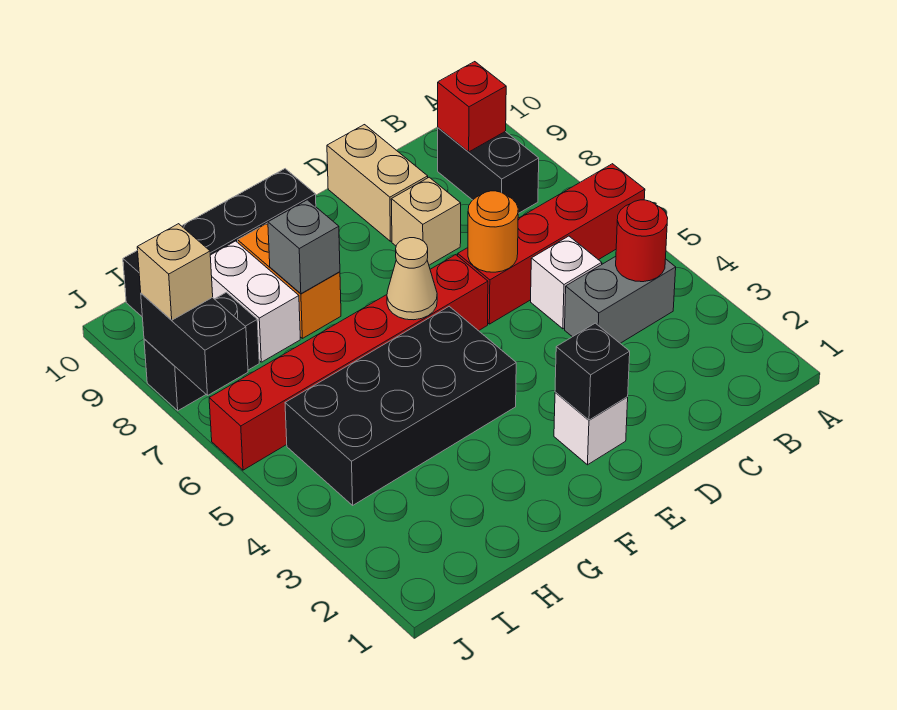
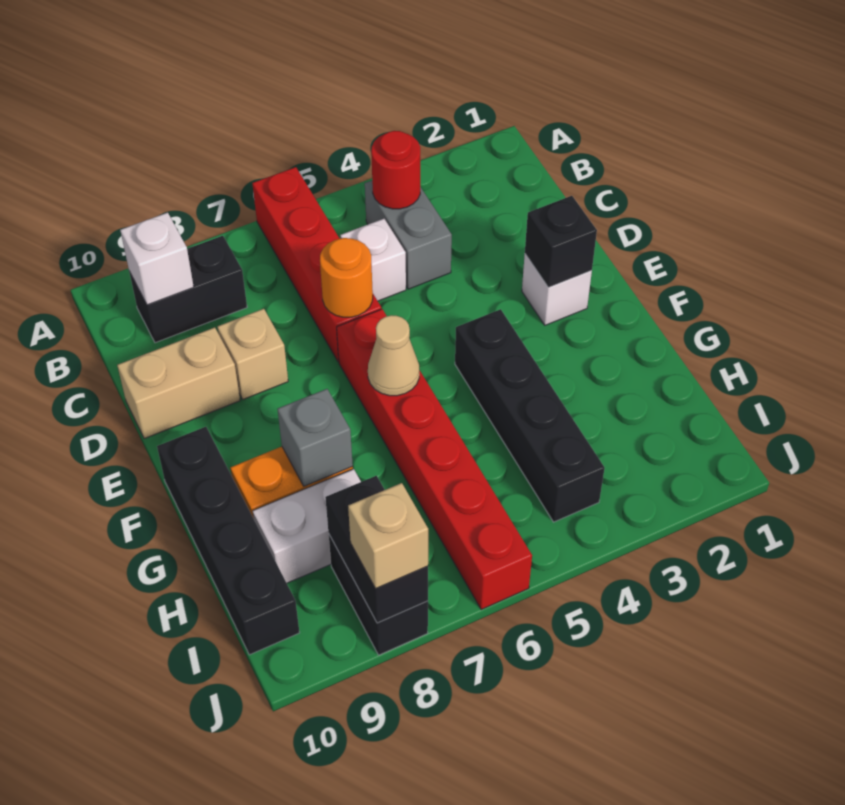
red 1x1 brick [438,62,506,152] -> white 1x1 brick [120,213,194,305]
black 2x4 brick [285,306,516,505] -> black 1x4 brick [455,309,605,522]
black 1x2 brick [141,293,248,395] -> black 1x2 brick turned to [325,476,428,623]

